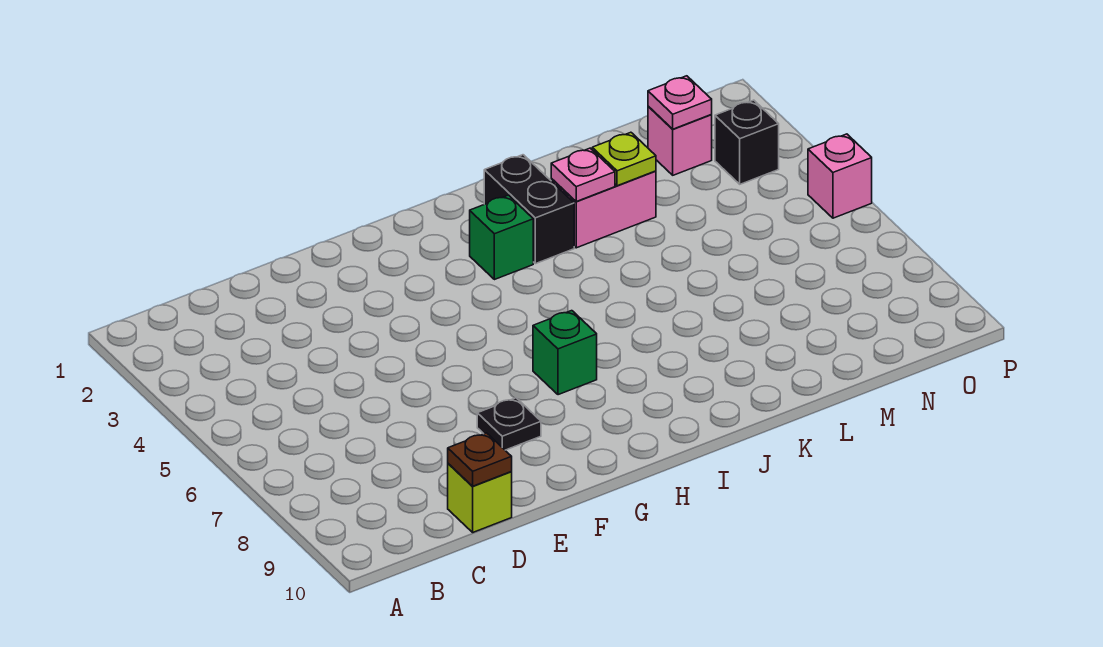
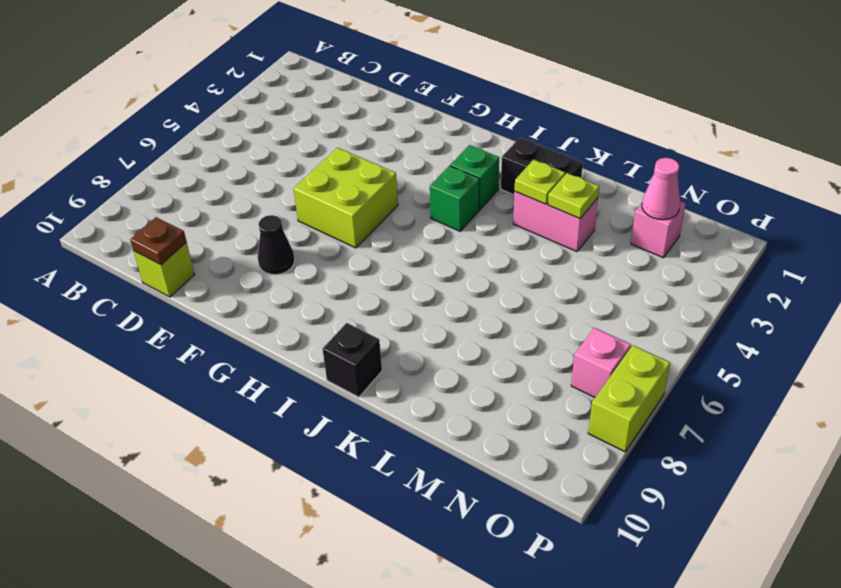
none -> lime 2x2 brick [294,148,398,248]
black 1x1 plate [477,398,541,450] -> black 1x1 cone [258,215,295,275]
green 1x1 brick [533,311,597,395] -> green 1x1 brick moved to [430,166,480,231]
black 1x2 brick [484,155,574,264] -> black 1x2 brick turned to [501,138,583,195]
pink 1x1 plate [551,148,615,201] -> lime 1x1 plate [515,160,565,204]
pink 1x1 plate [648,76,712,129] -> pink 1x1 cone [642,158,680,220]
black 1x1 brick [715,100,779,184] -> black 1x1 brick moved to [323,323,382,397]
pink 1x1 brick [808,134,872,218] -> pink 1x1 brick moved to [571,328,631,397]
none -> lime 1x2 brick [588,346,670,452]

